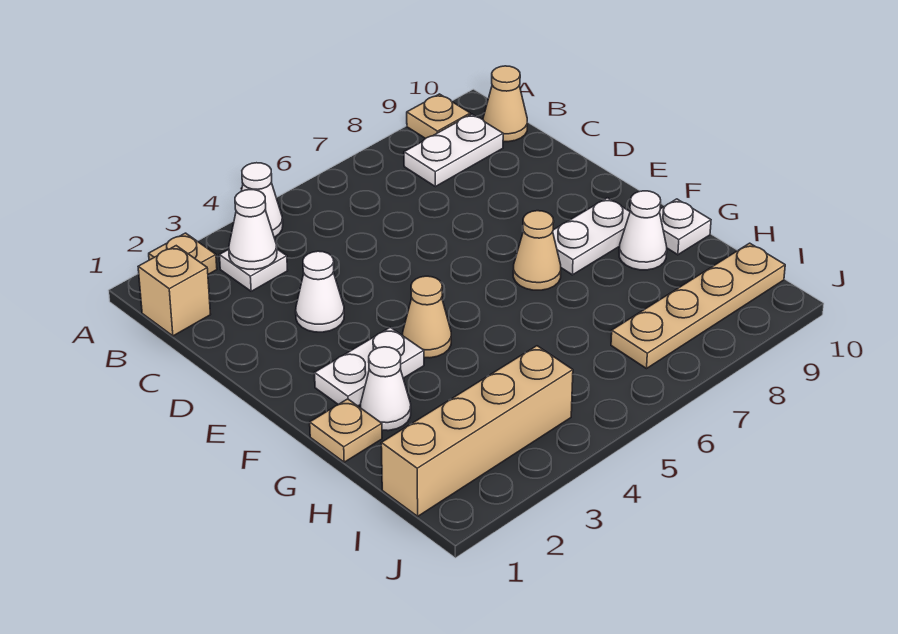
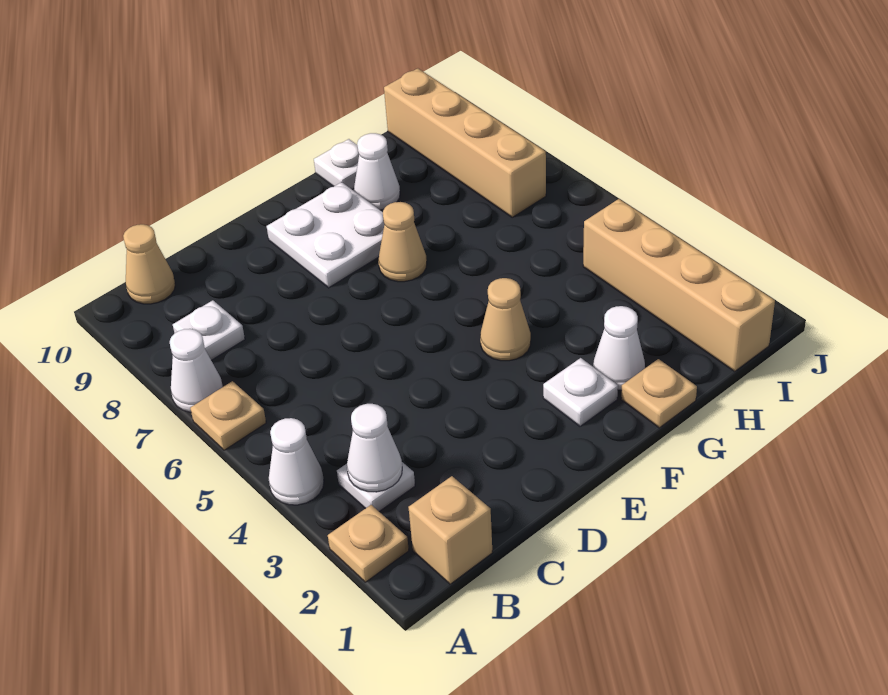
tan 1x1 plate [407,94,470,139] -> tan 1x1 plate moved to [190,381,266,450]
white 1x2 plate [404,114,503,187] -> white 1x1 plate [173,300,245,360]
white 1x1 cone [296,251,344,332] -> white 1x1 cone moved to [170,329,223,412]
white 1x2 plate [315,327,424,406] -> white 1x1 plate [543,358,618,426]
white 1x2 plate [553,198,630,275] -> white 2x2 plate [266,182,384,288]
tan 1x4 plate [611,243,785,369] -> tan 1x4 brick [384,68,546,217]

